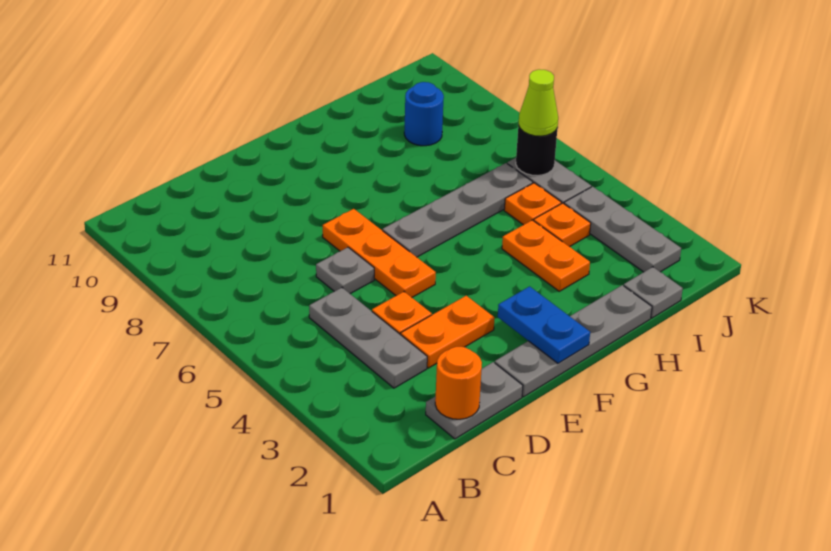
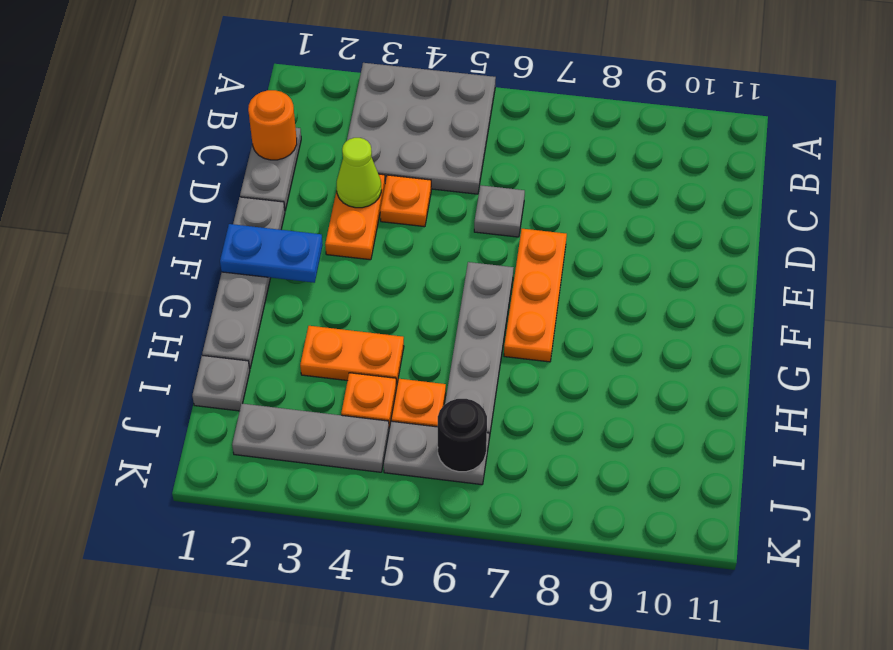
grey 1x3 plate [309,288,427,388] -> grey 3x3 plate [347,63,496,194]
orange 1x3 plate [323,209,436,297] -> orange 1x3 plate turned to [504,229,567,362]
blue 1x1 round brick [404,82,444,146] -> none
lime 1x1 cone [518,69,558,136] -> lime 1x1 cone moved to [337,138,381,208]

